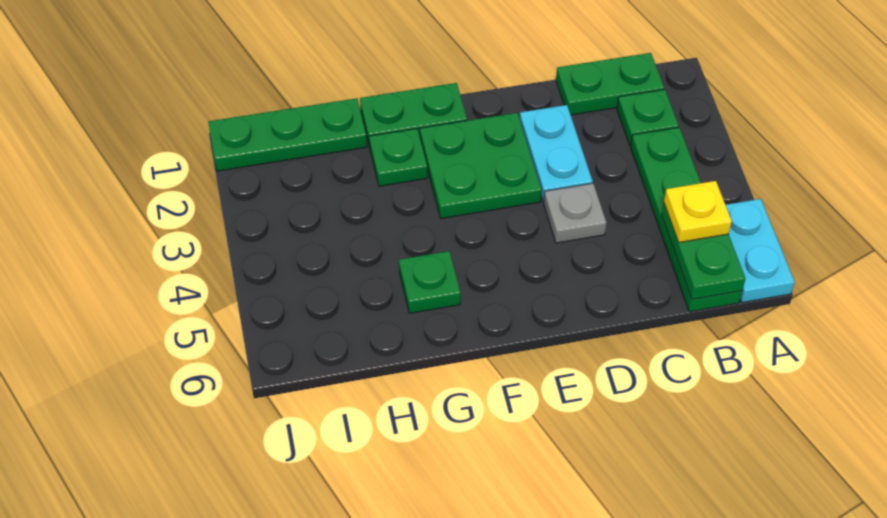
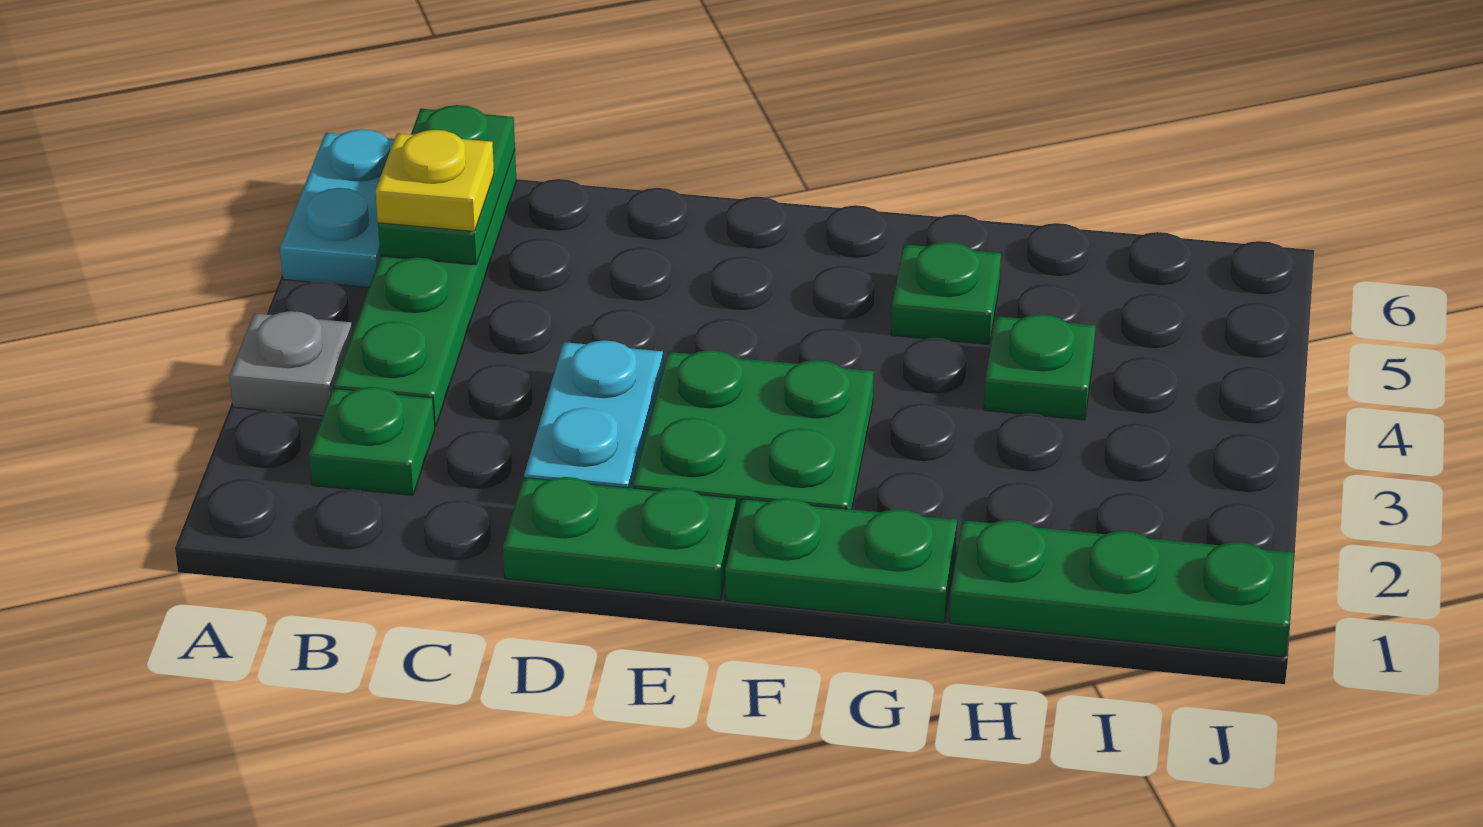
green 1x2 plate [556,53,664,115] -> green 1x2 plate moved to [503,477,736,600]
grey 1x1 plate [544,183,606,243] -> grey 1x1 plate moved to [229,311,352,416]
green 1x1 plate [369,129,427,186] -> green 1x1 plate moved to [984,314,1095,420]

